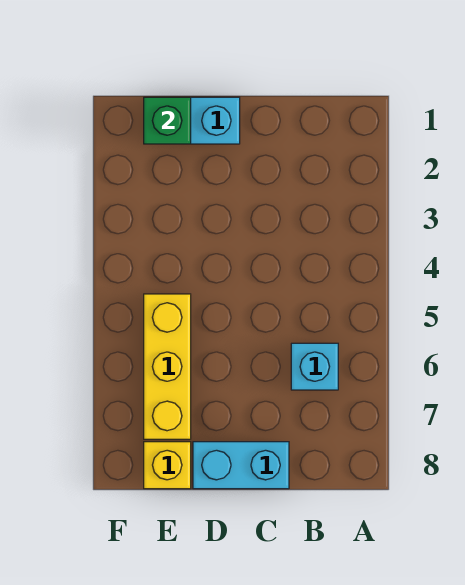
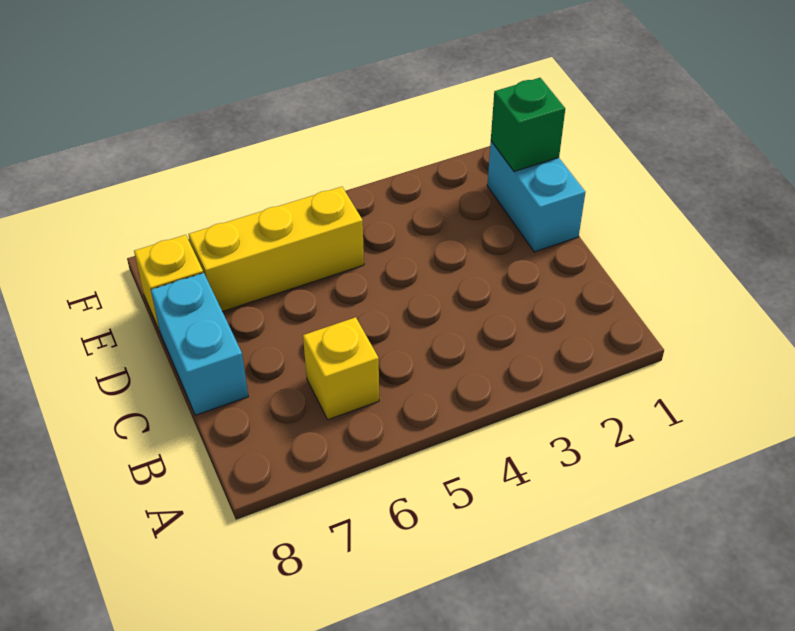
cyan 1x1 brick [291,343,338,390] -> yellow 1x1 brick [303,317,379,420]

